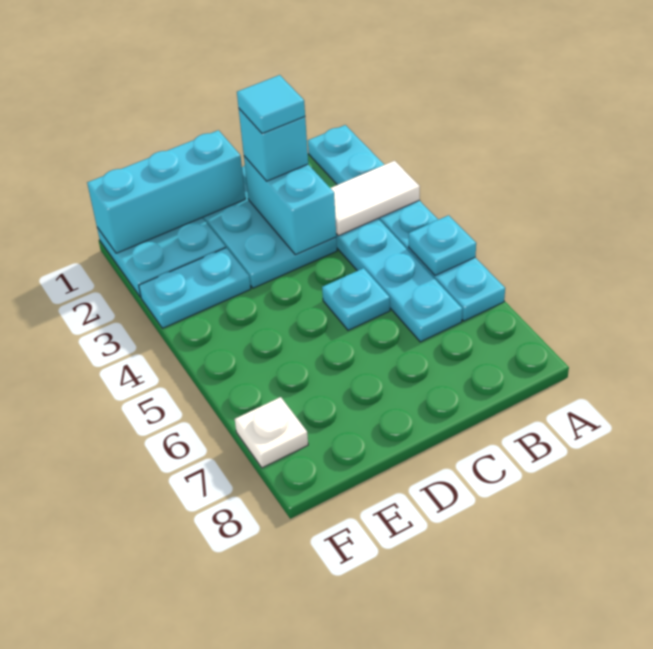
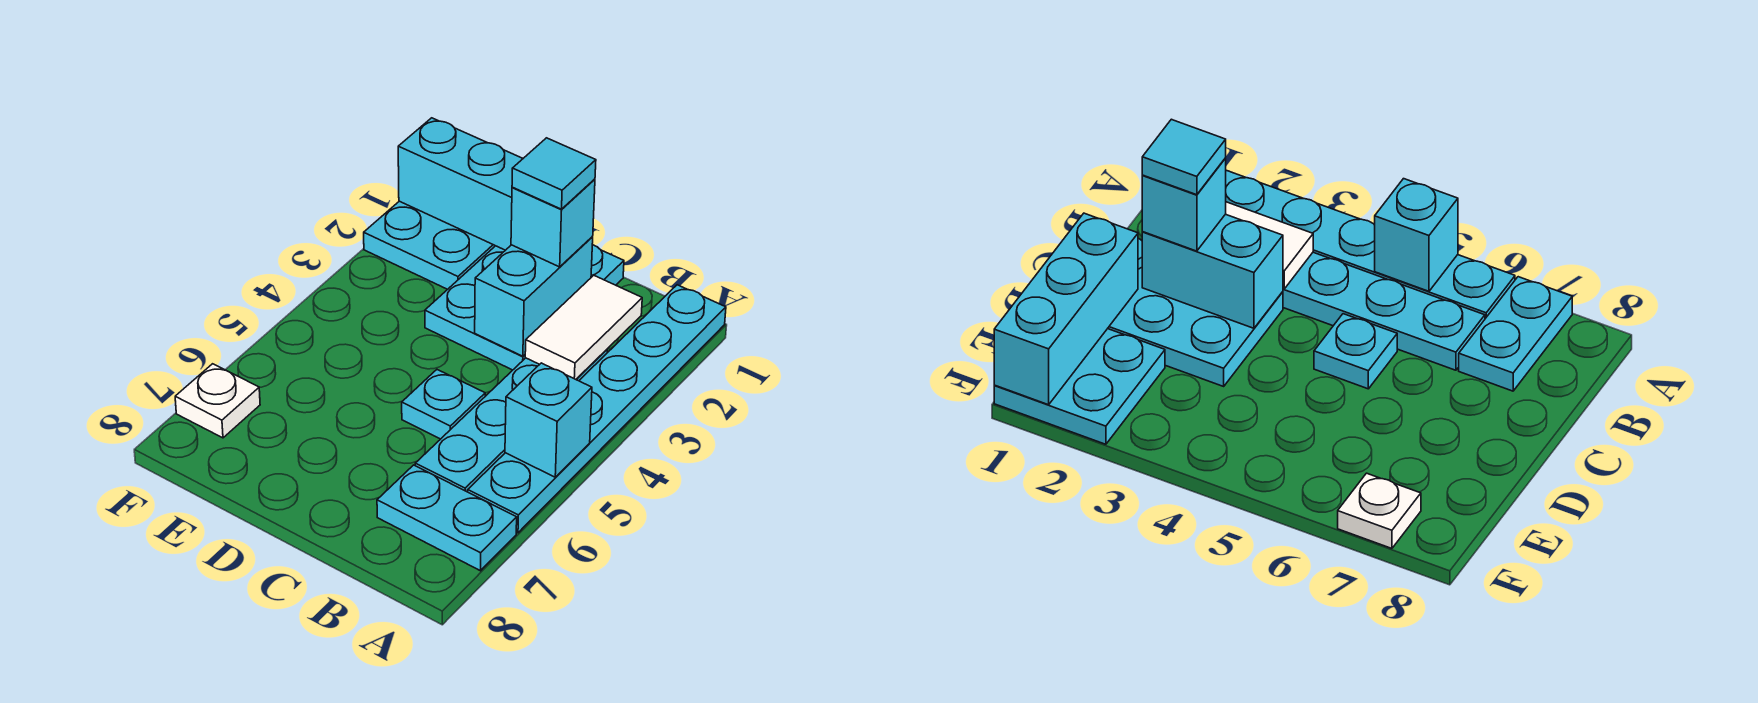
white 1x2 tile [331,161,420,236] -> white 1x2 tile turned to [525,275,642,379]
cyan 1x1 plate [409,215,476,275] -> cyan 1x1 brick [505,363,592,477]
cyan 1x2 plate [139,248,251,328] -> cyan 1x2 plate moved to [377,465,517,571]

